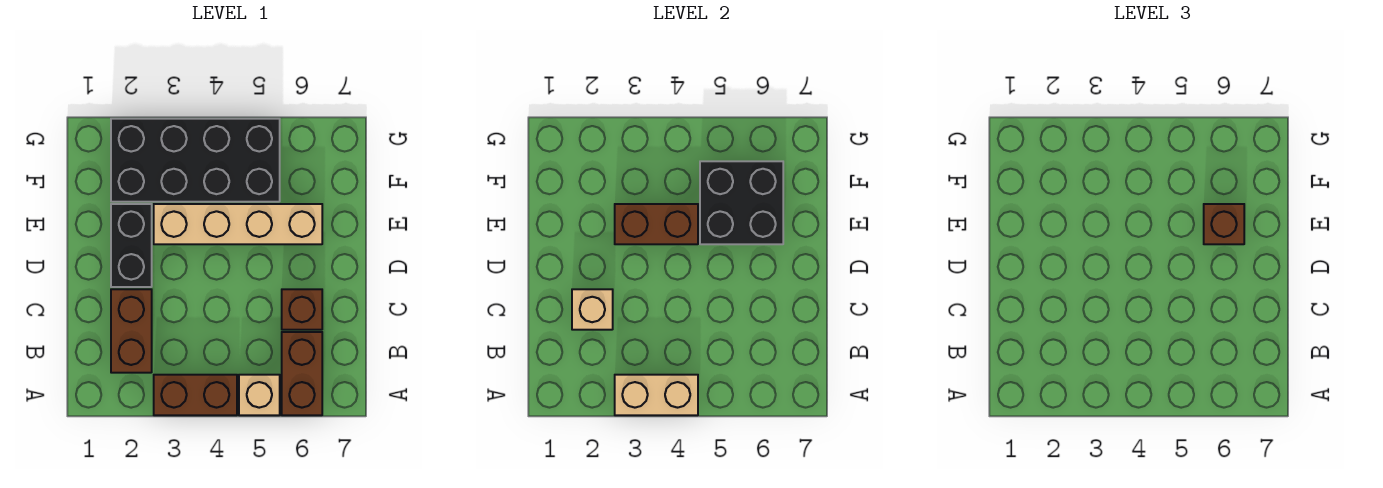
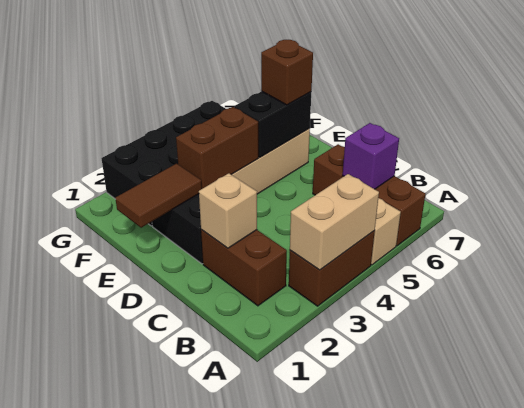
none -> purple 1x1 brick [343,123,399,189]
none -> brown 1x2 tile [115,164,202,228]
black 2x2 brick [700,161,783,244] -> black 1x2 brick [234,91,311,157]

